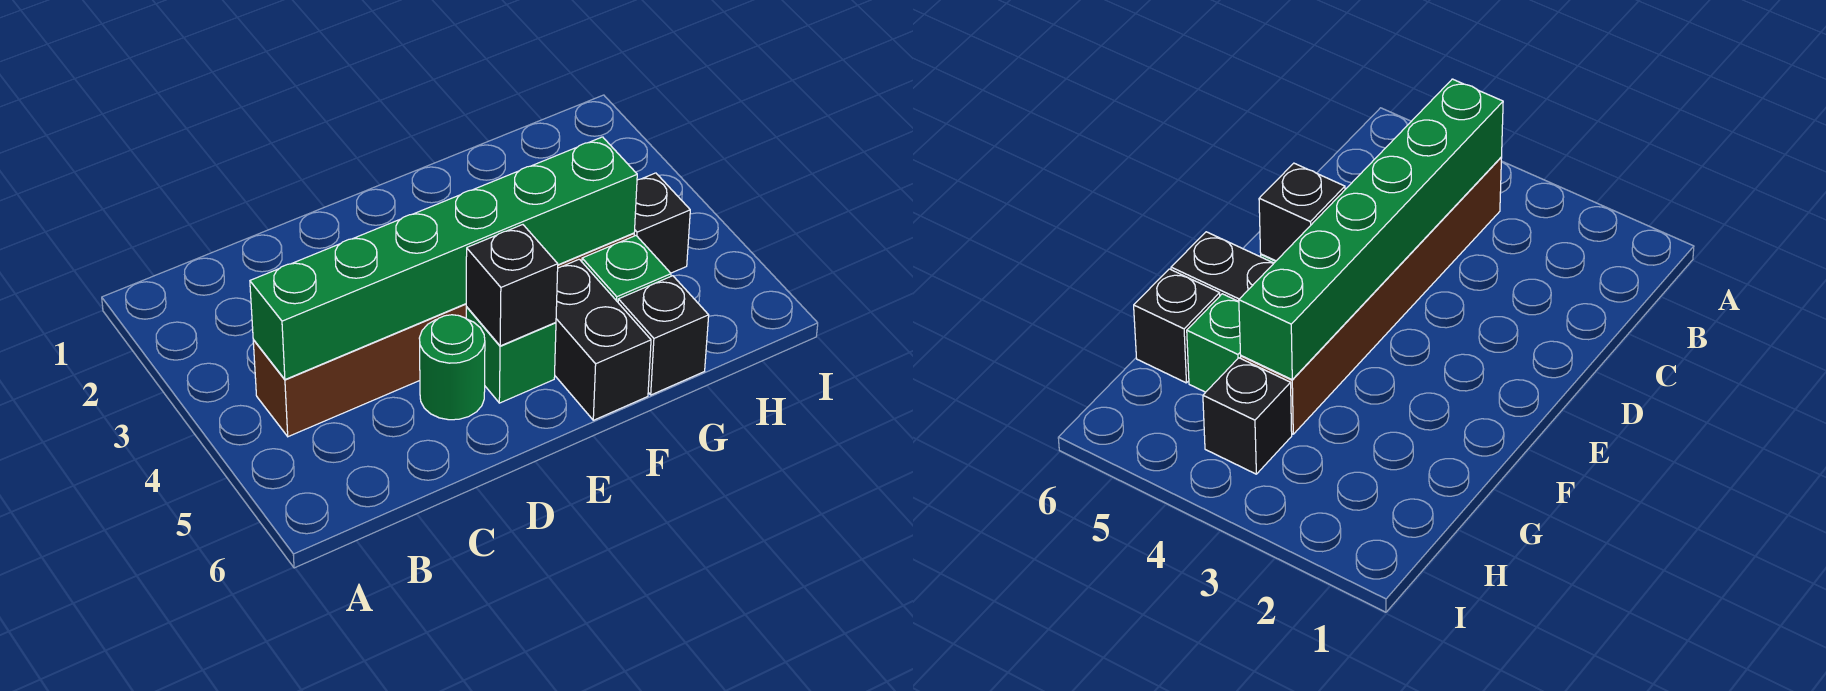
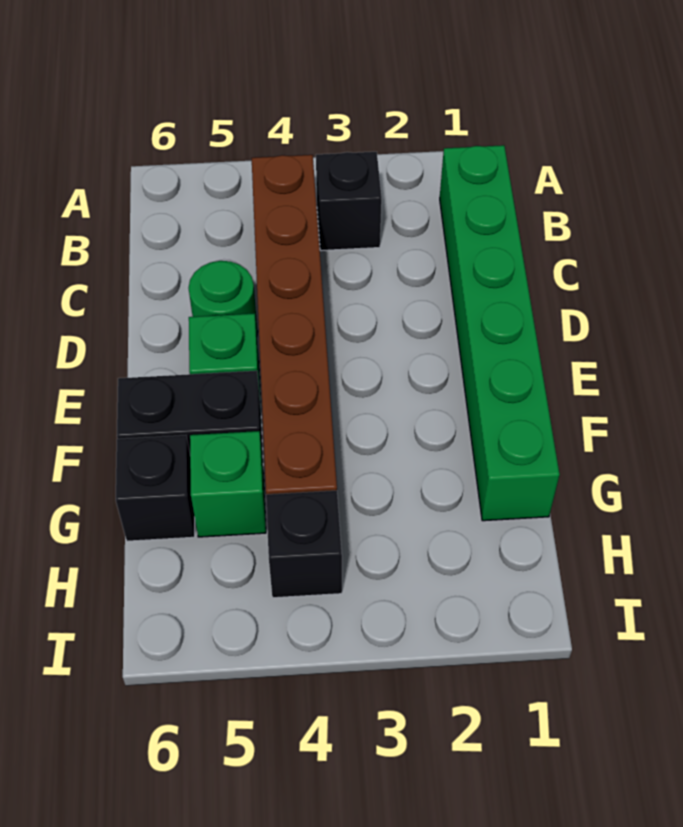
green 1x6 brick [250,137,637,380] -> green 1x6 brick moved to [440,145,560,521]
black 1x1 brick [466,225,558,346] -> black 1x1 brick moved to [316,152,382,251]

